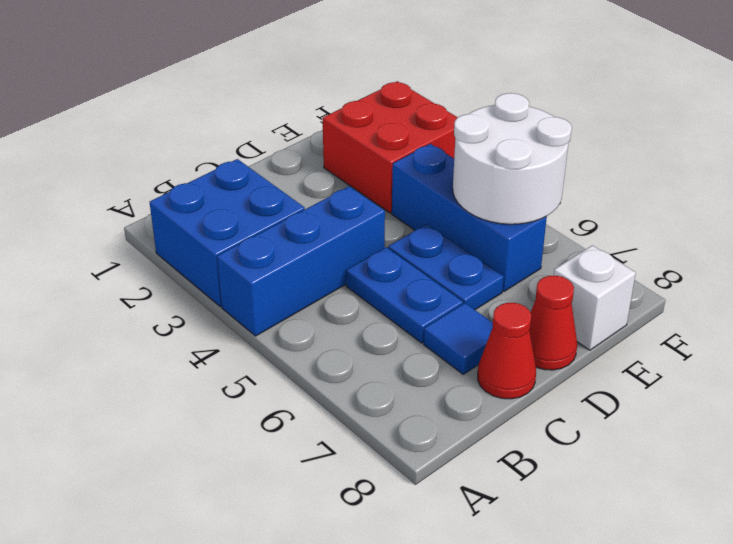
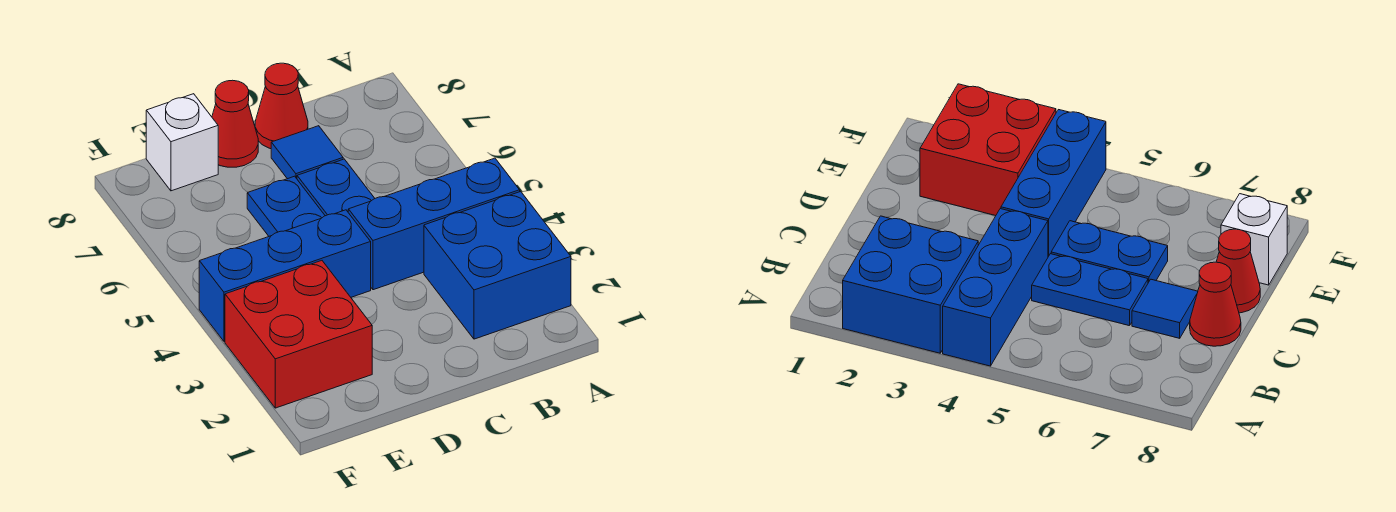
blue 1x3 brick [392,144,547,291] -> blue 1x3 brick turned to [199,210,371,341]
white 2x2 round brick [453,93,572,224] -> none

